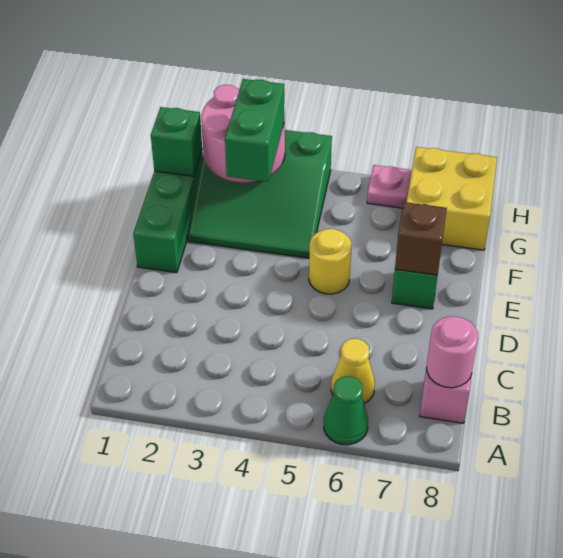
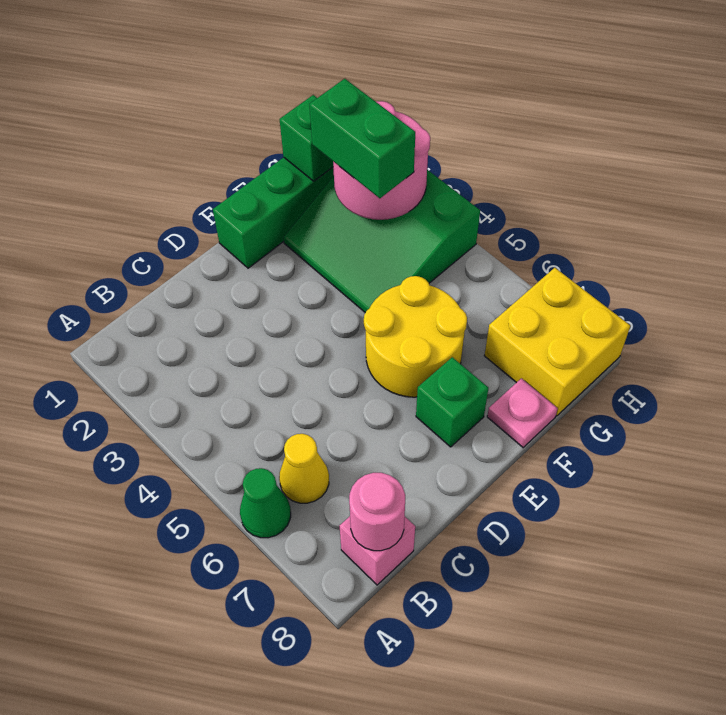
yellow 1x1 round brick [309,229,351,294] -> yellow 2x2 round brick [364,276,467,397]
brown 1x1 brick [395,202,447,275] -> none
green 1x2 brick [225,79,284,182] -> green 1x2 brick turned to [309,79,415,198]
pink 1x1 plate [367,165,411,208] -> pink 1x1 plate moved to [487,378,558,448]

